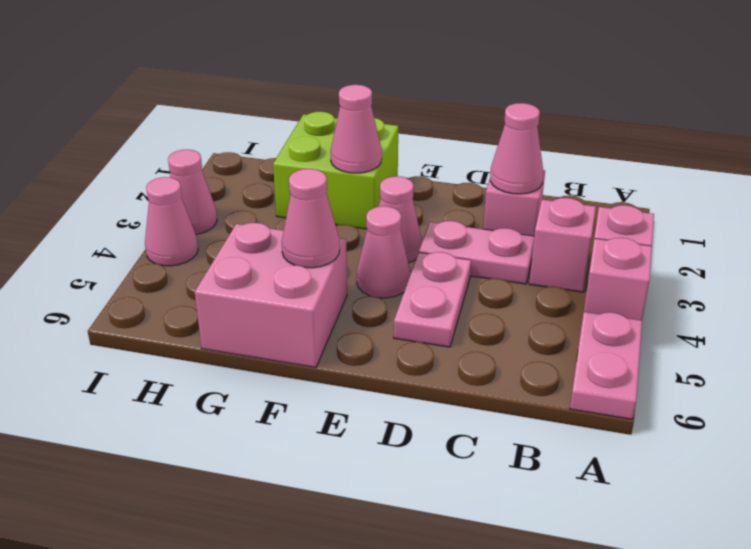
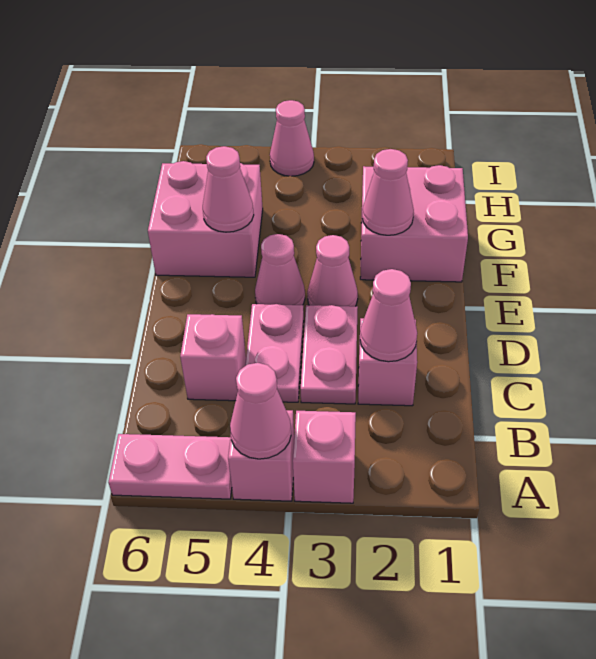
pink 1x1 brick [529,198,596,292] -> pink 1x1 brick moved to [180,314,246,401]
pink 1x2 plate [394,252,471,347] -> pink 1x2 plate turned to [245,304,304,402]
lime 2x2 brick [273,112,398,229] -> pink 2x2 brick [360,165,468,282]
pink 1x1 cone [168,150,217,234] -> pink 1x1 cone moved to [230,363,291,459]

